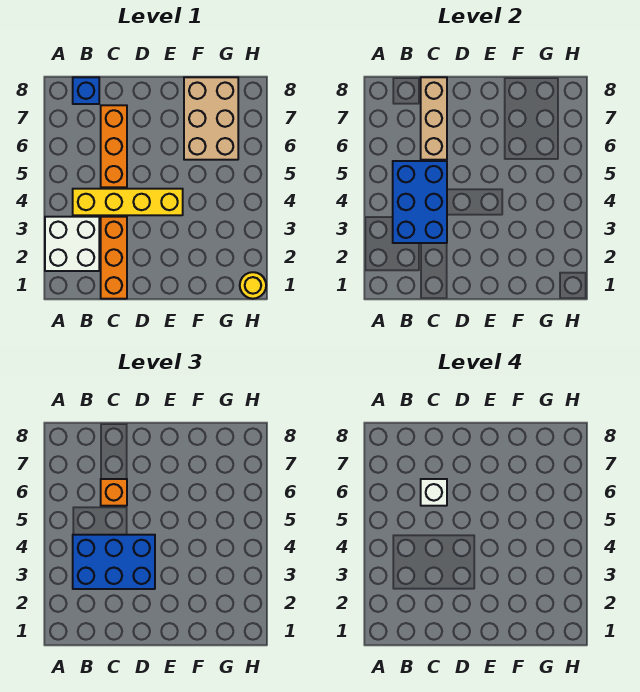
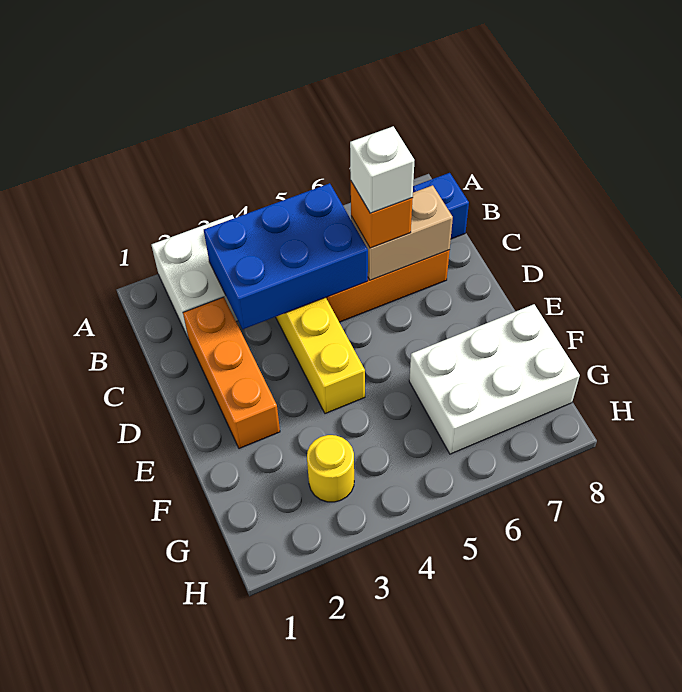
blue 2x3 brick [73,535,155,589] -> none
orange 1x3 brick [101,217,127,299] -> orange 1x3 brick turned to [183,297,280,449]
tan 1x3 brick [421,77,447,160] -> tan 1x2 brick [351,185,453,280]
tan 2x3 brick [184,77,238,160] -> white 2x3 brick [409,304,580,454]
yellow 1x1 round brick [240,272,266,299] -> yellow 1x1 round brick moved to [307,435,354,502]

